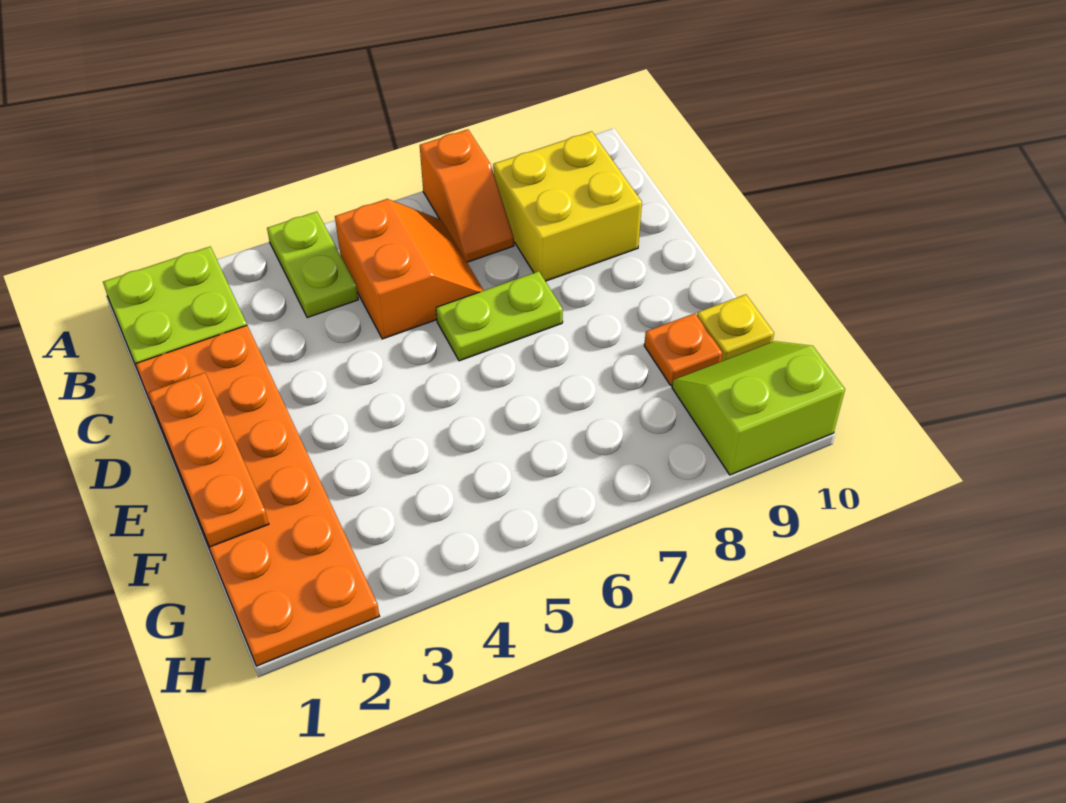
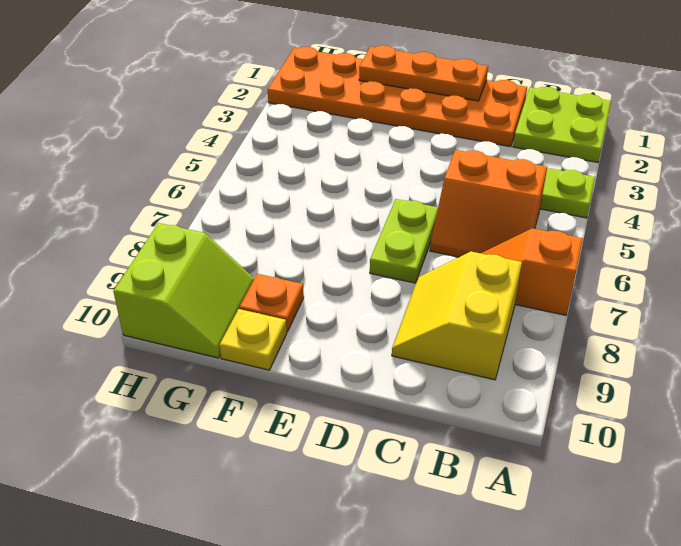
yellow 2x2 brick [493,131,642,281] -> yellow 2x2 slope [392,251,522,380]

